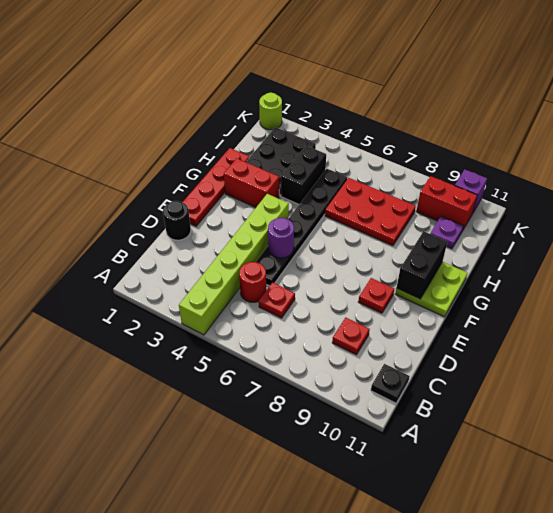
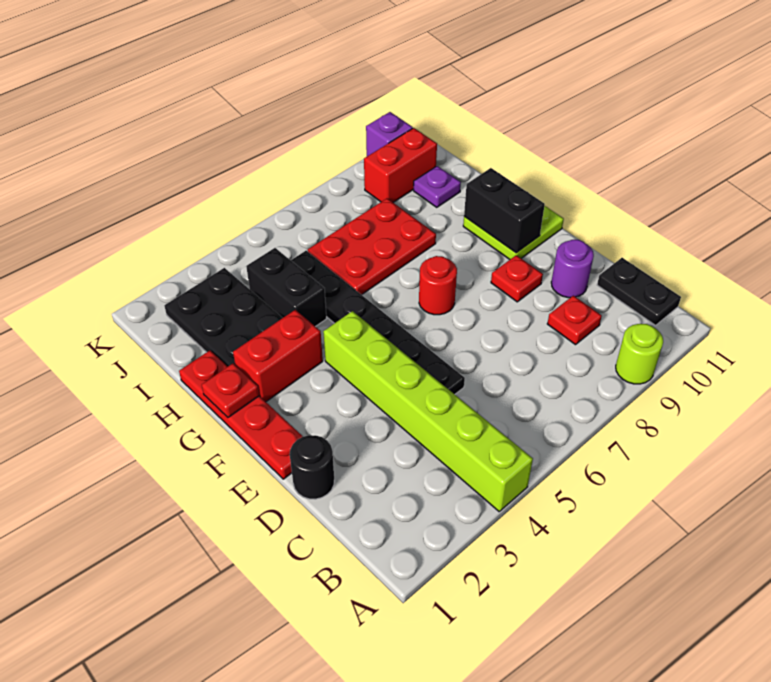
black 1x1 plate [371,364,410,403] -> black 1x2 plate [597,258,681,325]
red 1x1 round brick [239,262,266,302] -> red 1x1 round brick moved to [419,256,457,315]
red 1x1 plate [259,283,295,318] -> red 1x1 plate moved to [202,363,259,417]
purple 1x1 round brick [268,218,294,258] -> purple 1x1 round brick moved to [551,240,594,298]
lime 1x1 round brick [259,93,282,130] -> lime 1x1 round brick moved to [616,324,663,384]

